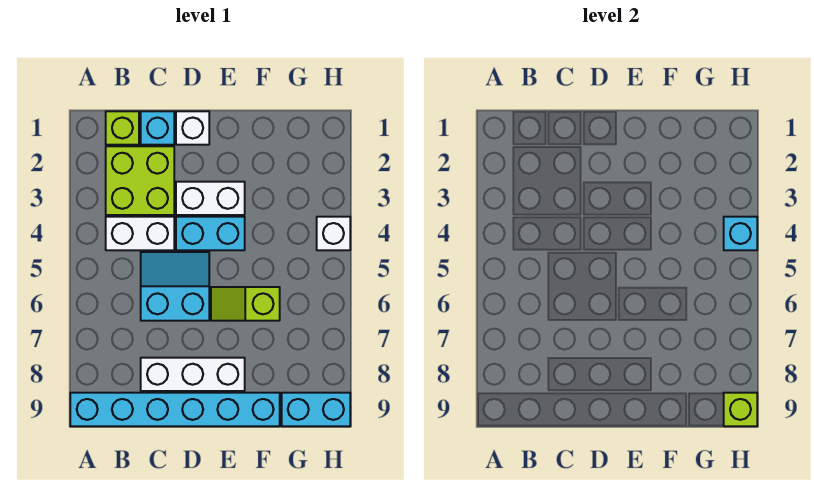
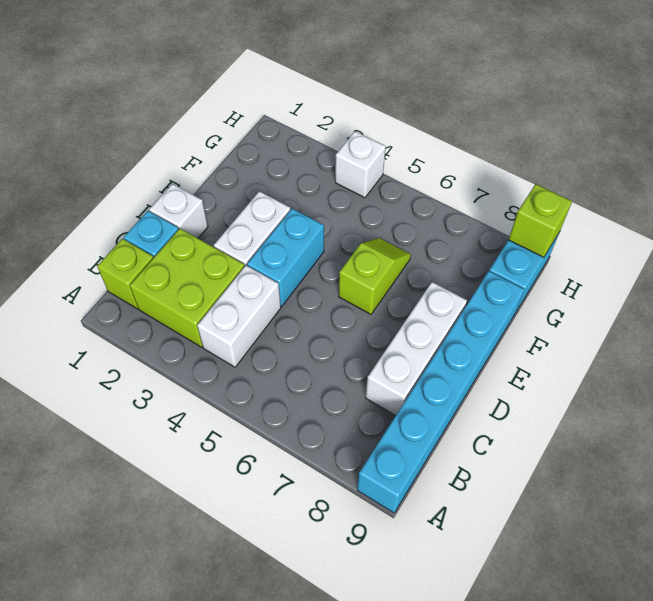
cyan 2x2 slope [141,252,209,321] -> none
lime 1x2 slope [211,287,280,321] -> lime 1x2 slope turned to [339,238,411,314]
cyan 1x1 brick [724,217,757,250] -> none

